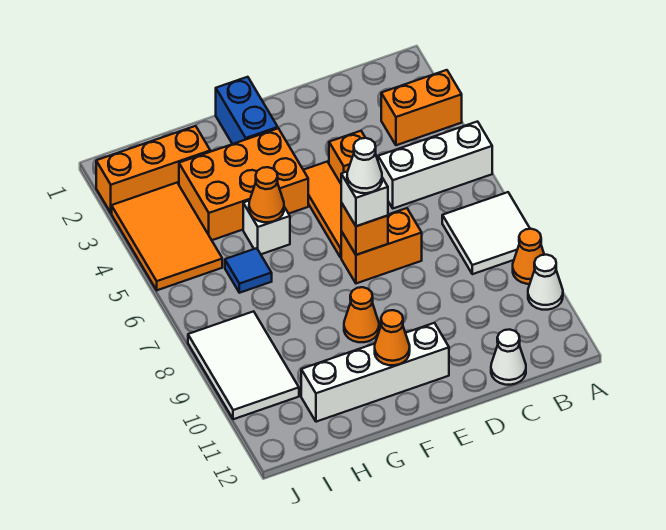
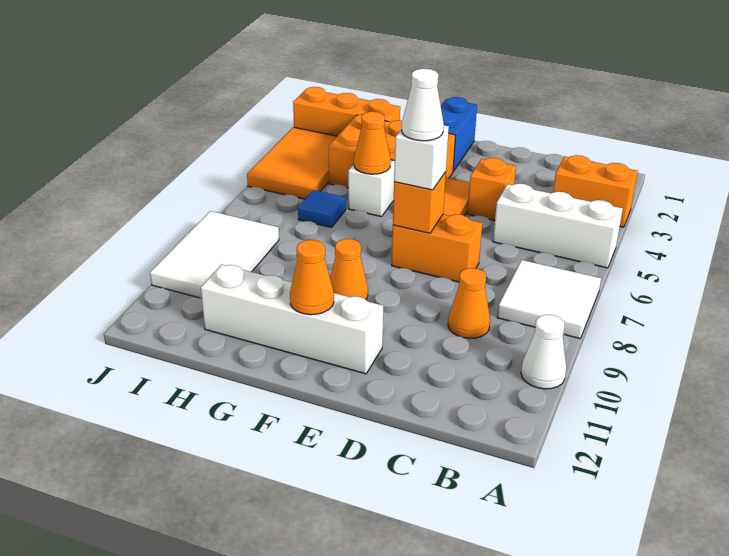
orange 1x1 cone [513,229,544,284] -> orange 1x1 cone moved to [448,268,490,338]
white 1x1 cone [491,330,526,385] -> none

